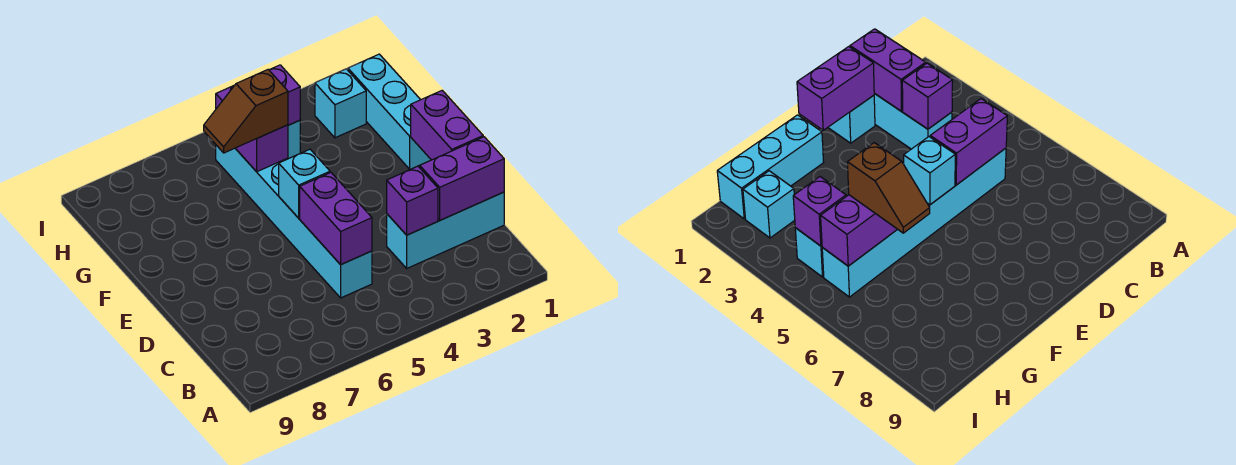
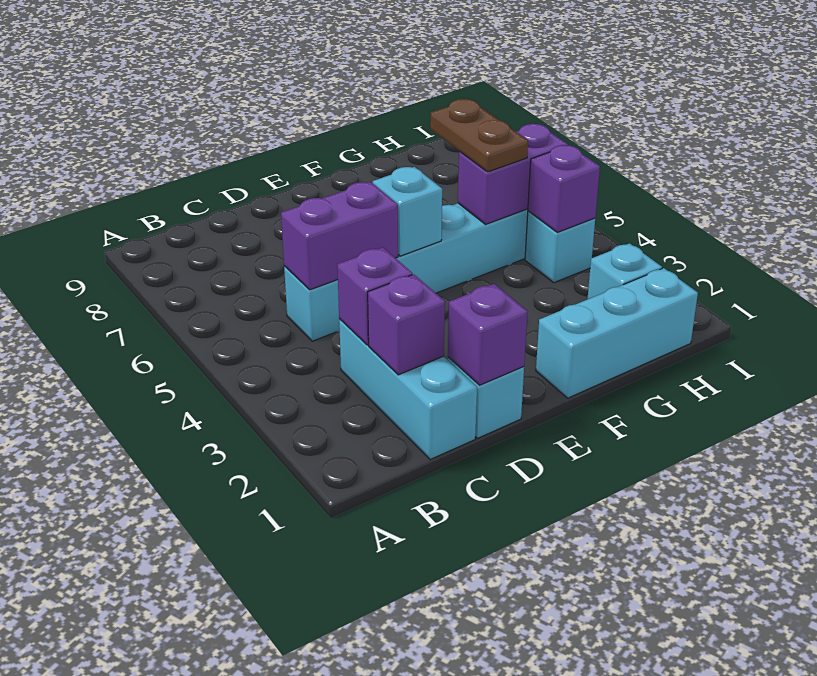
purple 1x2 brick [420,137,504,220] -> purple 1x1 brick [368,274,445,375]
purple 1x2 brick [411,91,483,160] -> purple 1x1 brick [448,284,528,385]
brown 1x2 slope [204,70,288,153] -> brown 1x2 plate [430,99,528,172]

